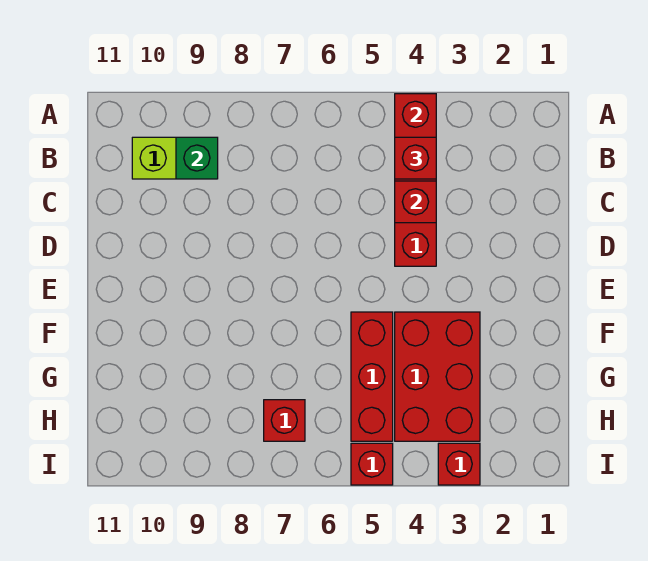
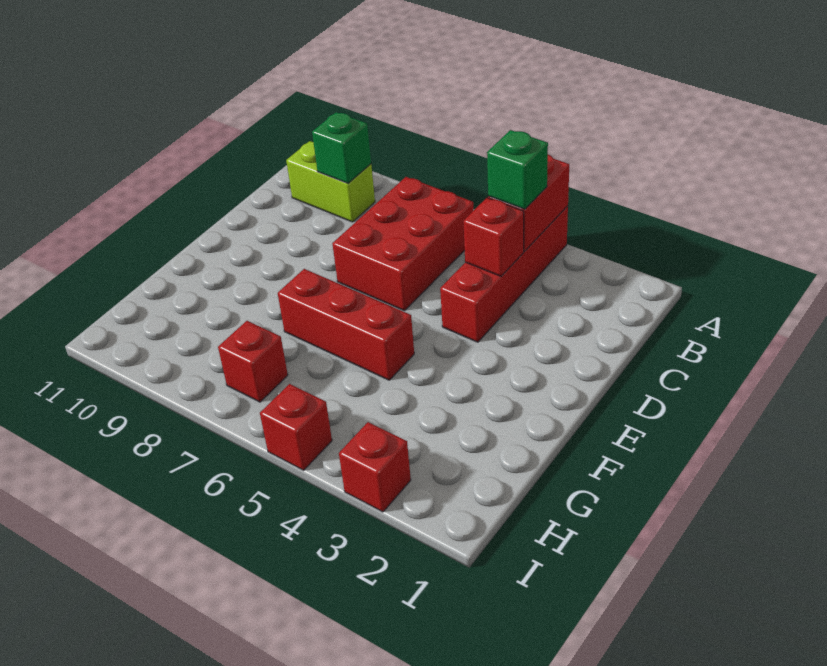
red 1x1 brick [395,137,436,179] -> green 1x1 brick [487,130,548,209]
red 2x3 brick [395,312,480,441] -> red 2x3 brick moved to [332,177,473,311]
red 1x3 brick [351,312,393,441] -> red 1x3 brick turned to [278,269,414,380]

